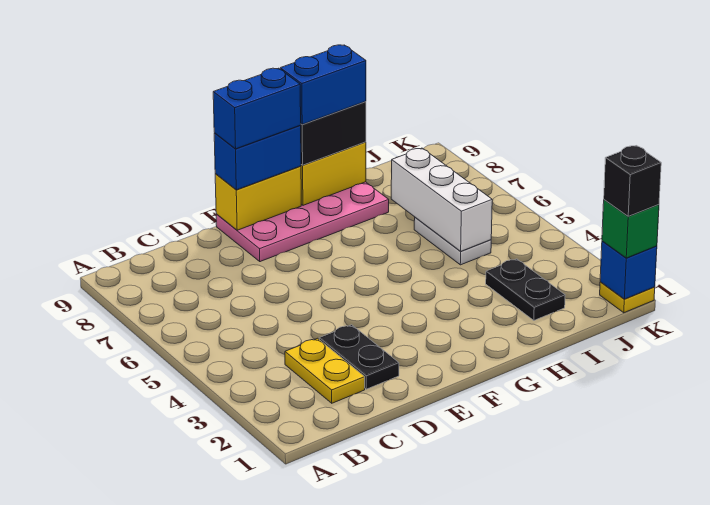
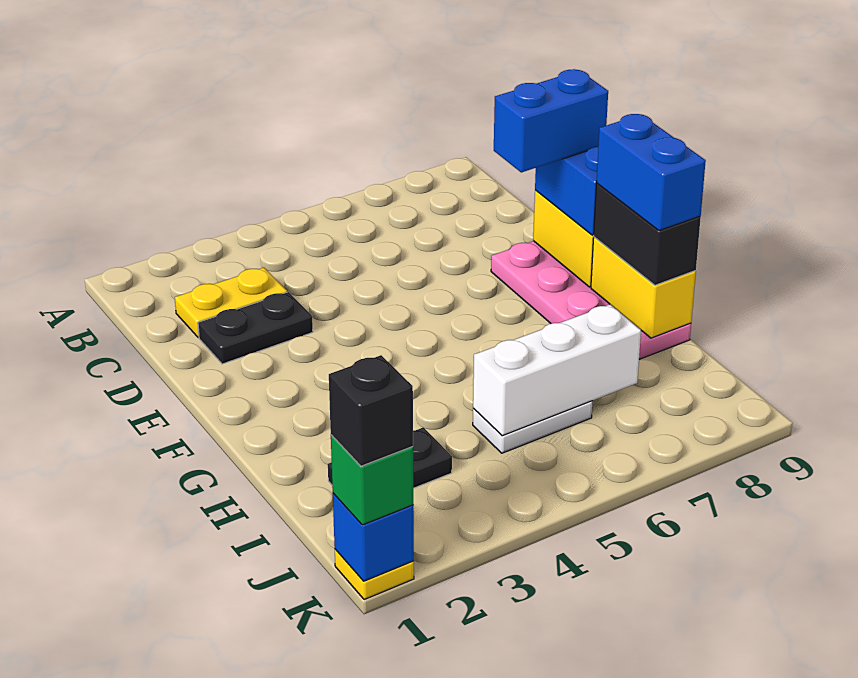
blue 1x2 brick [213,68,301,149] -> blue 1x2 brick turned to [494,69,608,173]

